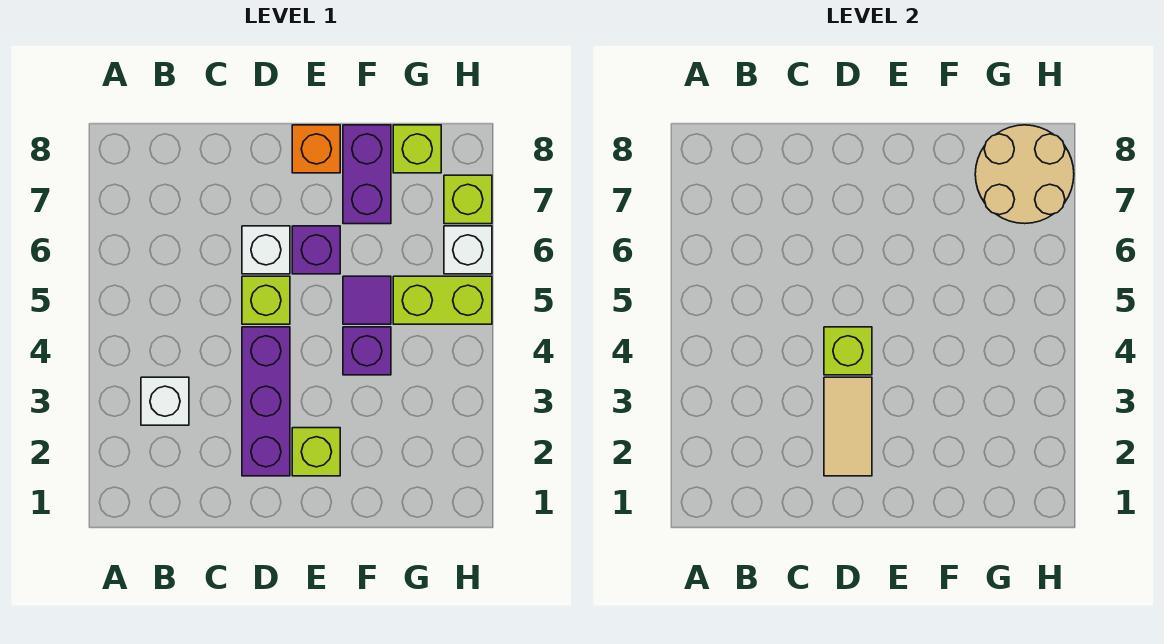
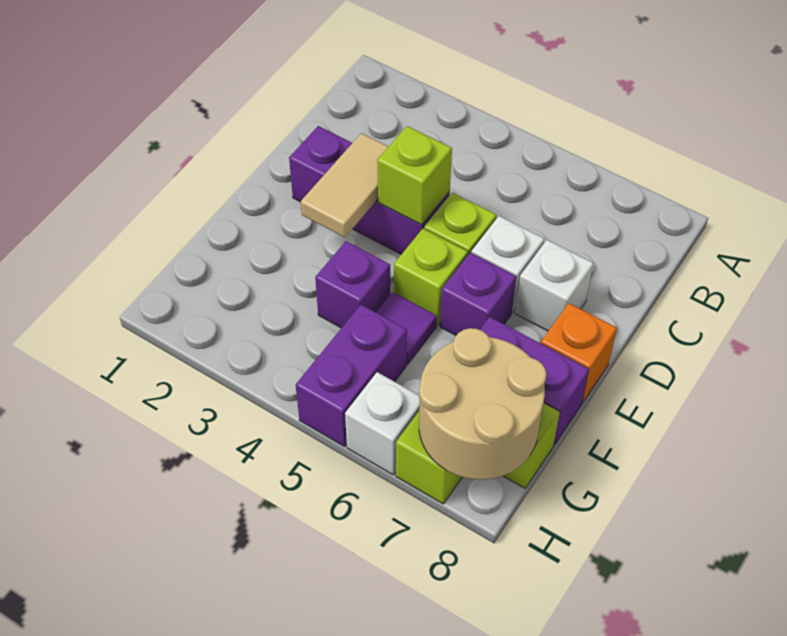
white 1x1 brick [141,377,189,425] -> white 1x1 brick moved to [515,240,594,331]
tan 1x2 tile [824,377,872,476] -> tan 1x2 tile turned to [301,133,388,237]
lime 1x1 brick [292,428,340,476] -> lime 1x1 brick moved to [394,229,468,326]
lime 1x2 brick [393,276,492,324] -> purple 1x2 brick [296,305,407,446]

